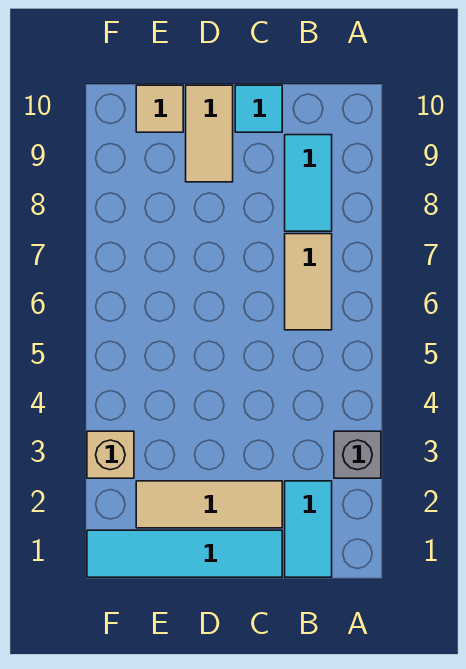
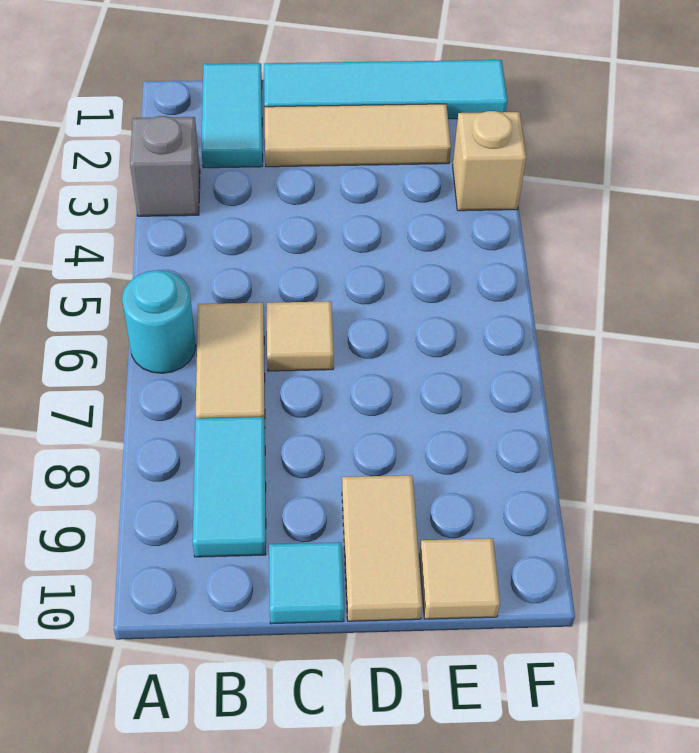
none -> cyan 1x1 round brick [122,270,196,373]
none -> tan 1x1 tile [267,301,334,371]

